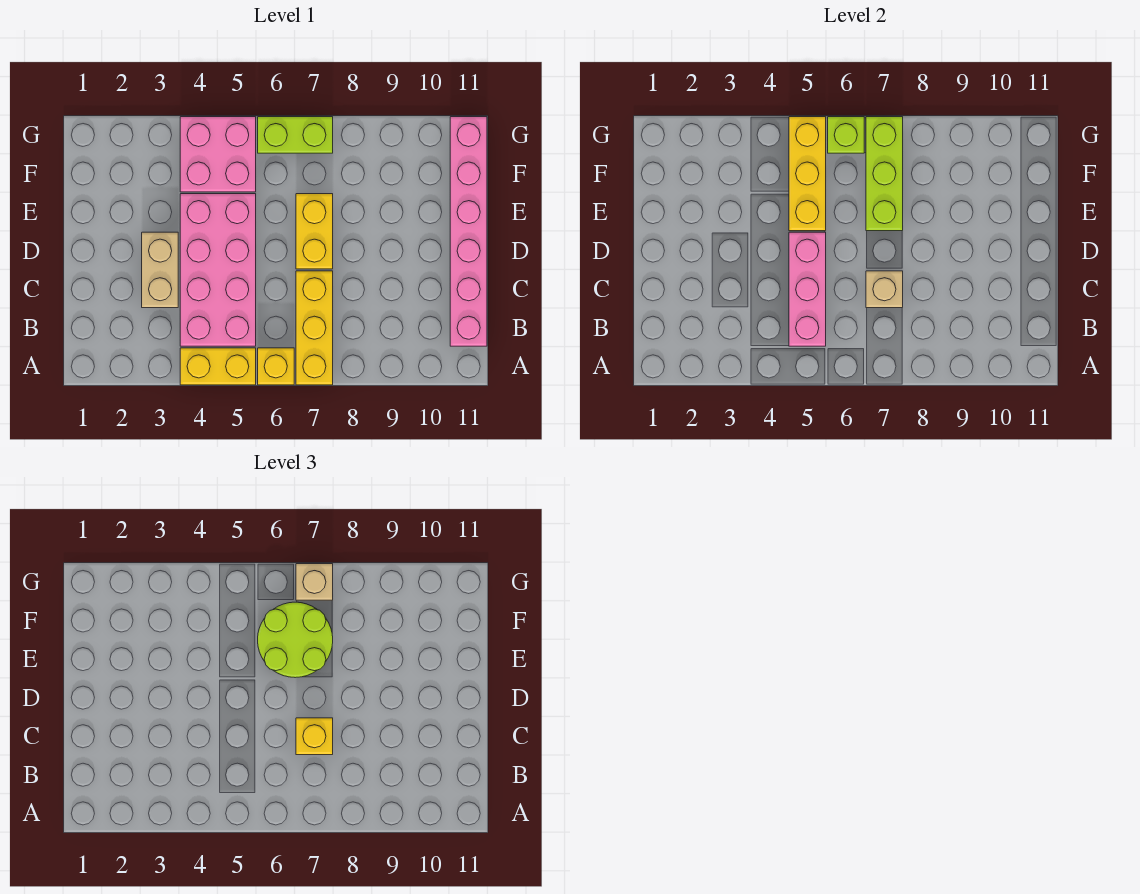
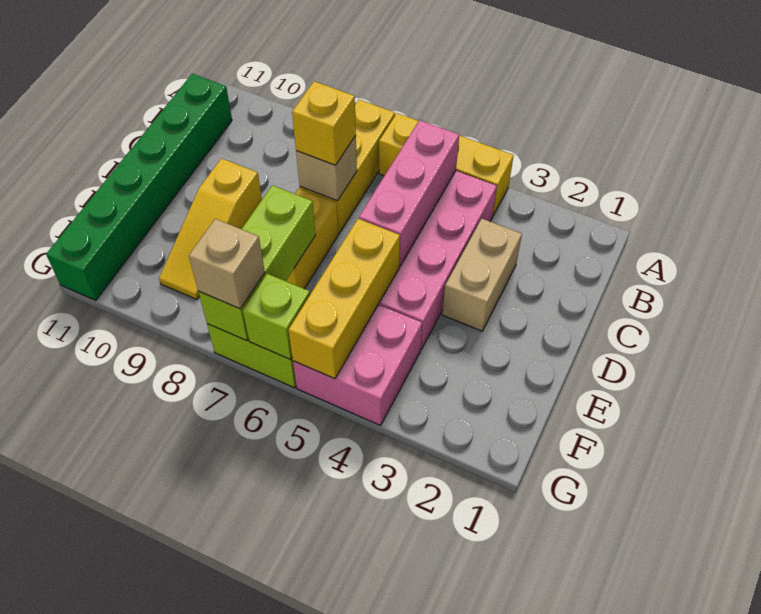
pink 1x6 brick [450,117,487,346] -> green 1x6 brick [46,74,232,301]
none -> yellow 1x3 slope [159,158,262,299]
lime 2x2 round brick [258,602,333,678] -> none

